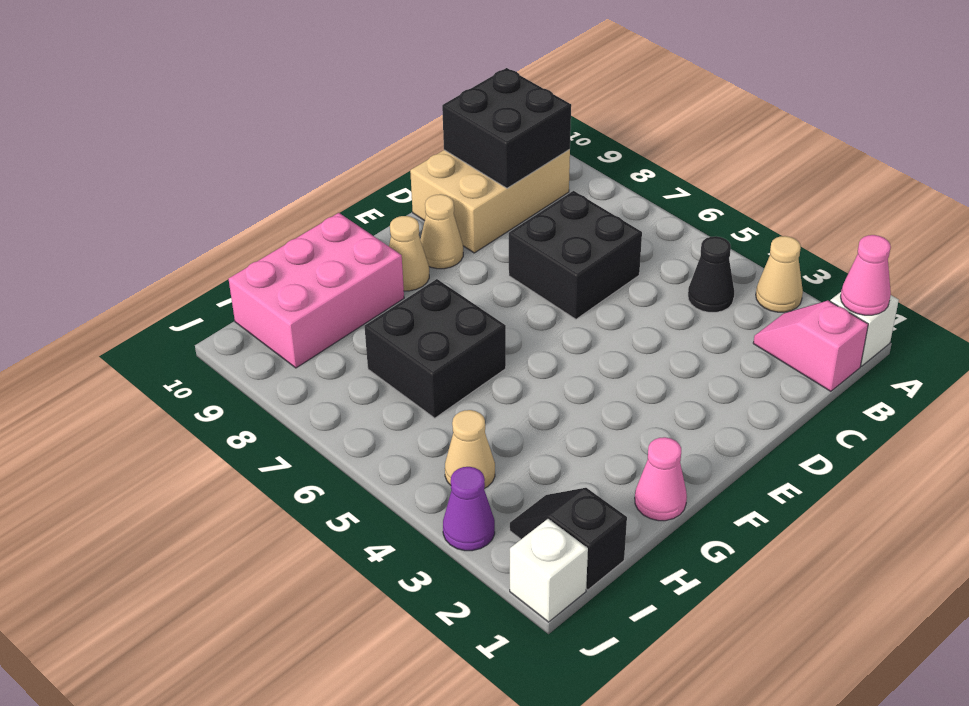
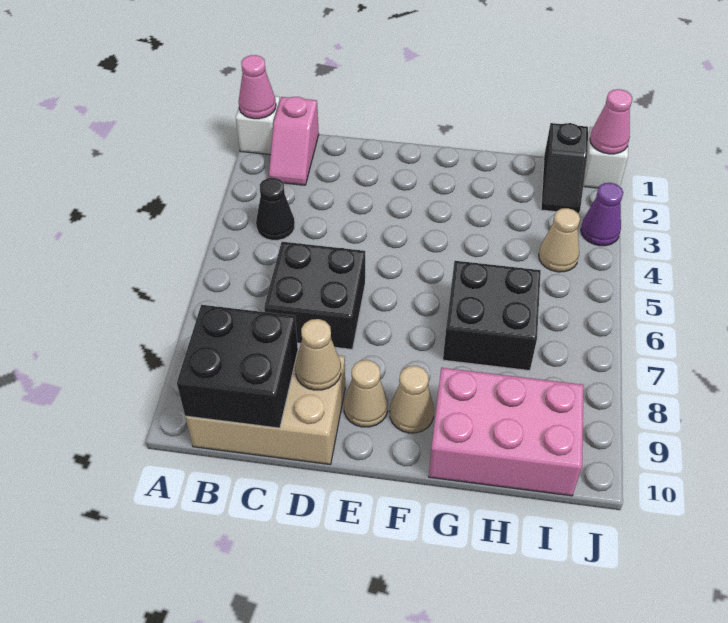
tan 1x1 cone [756,236,803,312] -> tan 1x1 cone moved to [295,319,341,390]
pink 1x1 cone [635,437,687,521] -> pink 1x1 cone moved to [590,89,632,154]

